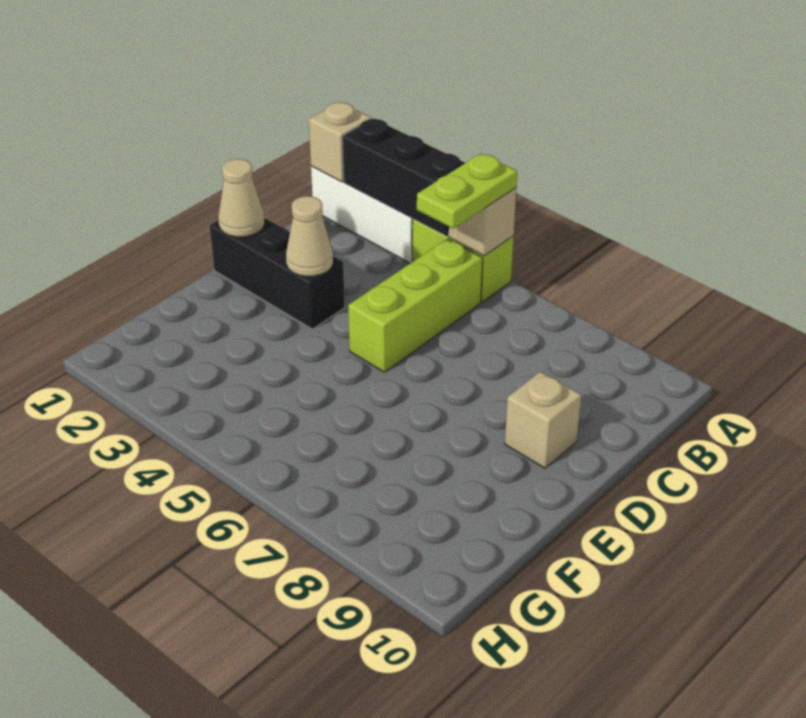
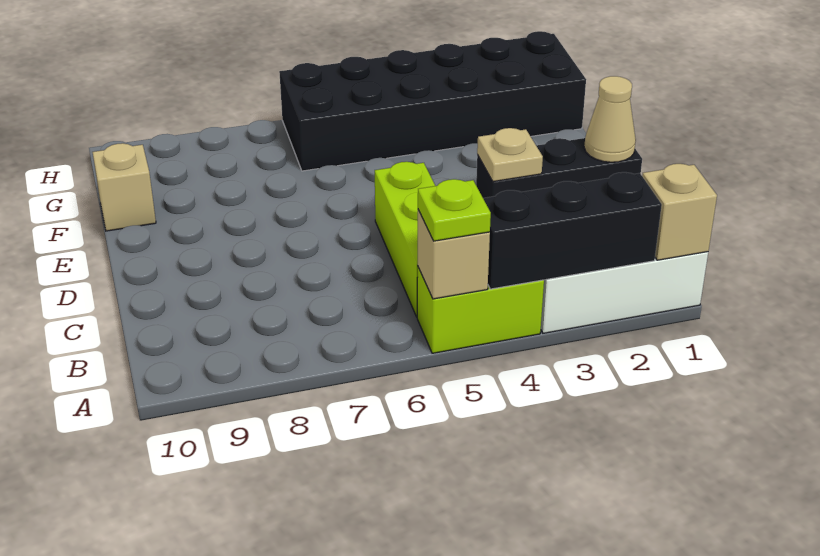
lime 1x2 plate [417,154,517,229] -> lime 1x1 plate [418,179,491,241]
tan 1x1 cone [286,196,333,276] -> tan 1x1 plate [477,128,543,182]
tan 1x1 brick [505,372,581,468] -> tan 1x1 brick moved to [93,143,156,231]
none -> black 2x6 brick [279,31,586,171]

